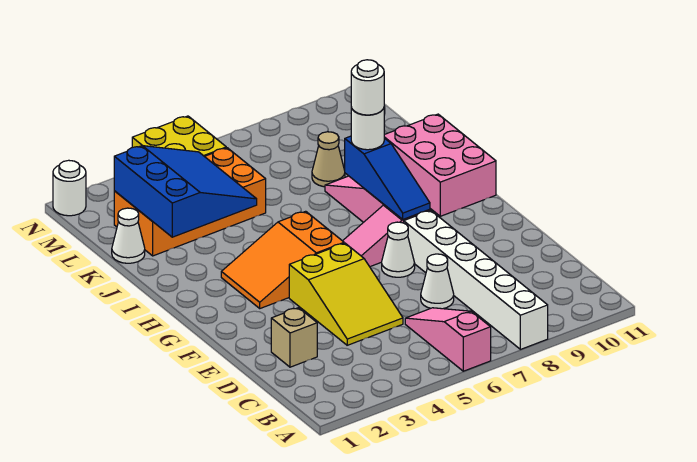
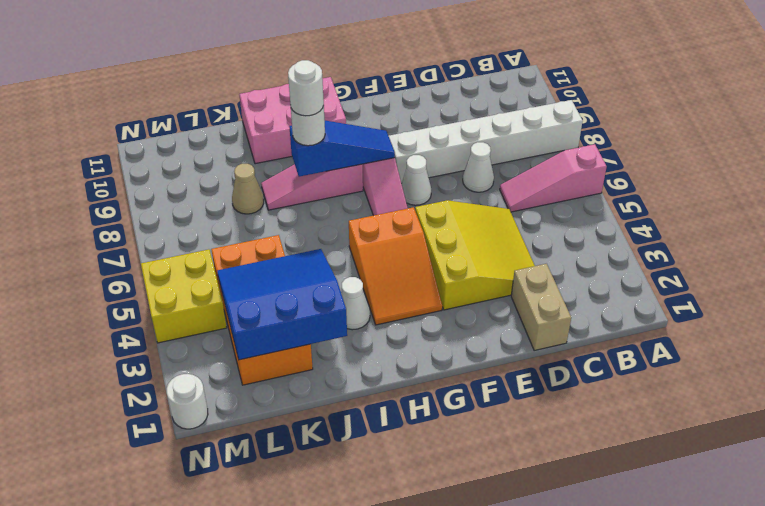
tan 1x1 brick [271,308,317,367] -> tan 1x2 brick [511,264,571,350]
yellow 2x3 slope [289,243,403,345] -> yellow 3x3 slope [415,200,535,310]
white 1x1 cone [112,208,145,263] -> white 1x1 cone moved to [341,277,370,330]

